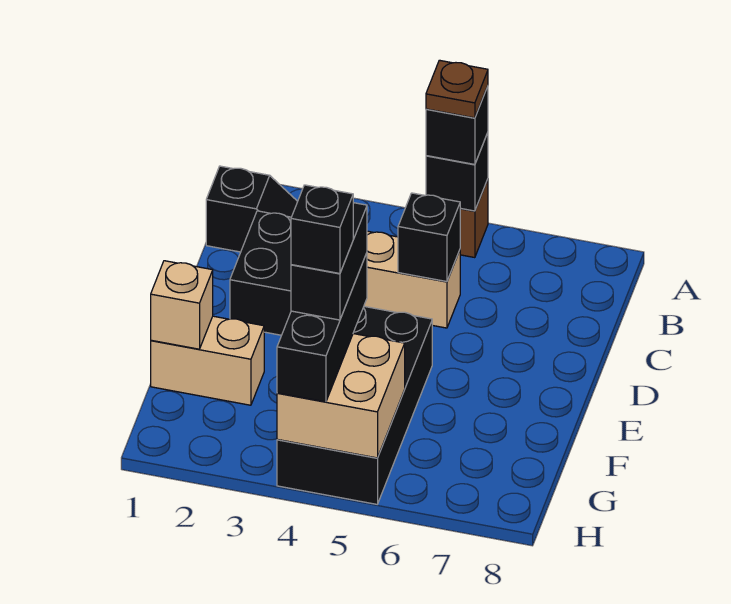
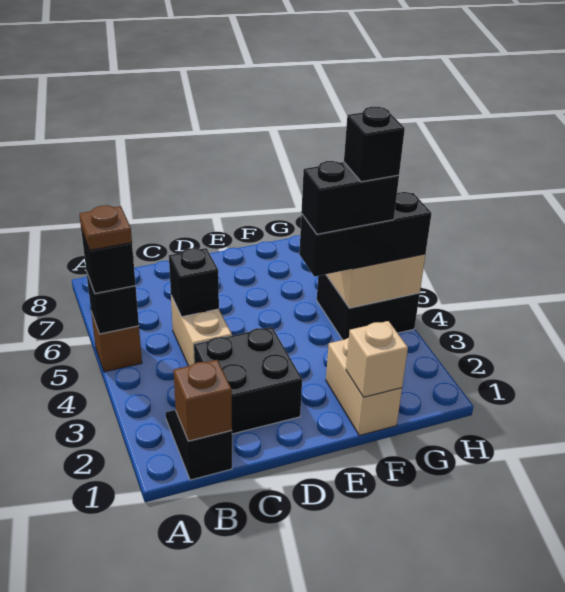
none -> brown 1x1 brick [174,360,232,441]
black 2x4 brick [277,306,432,504] -> black 2x2 brick [317,274,420,340]

